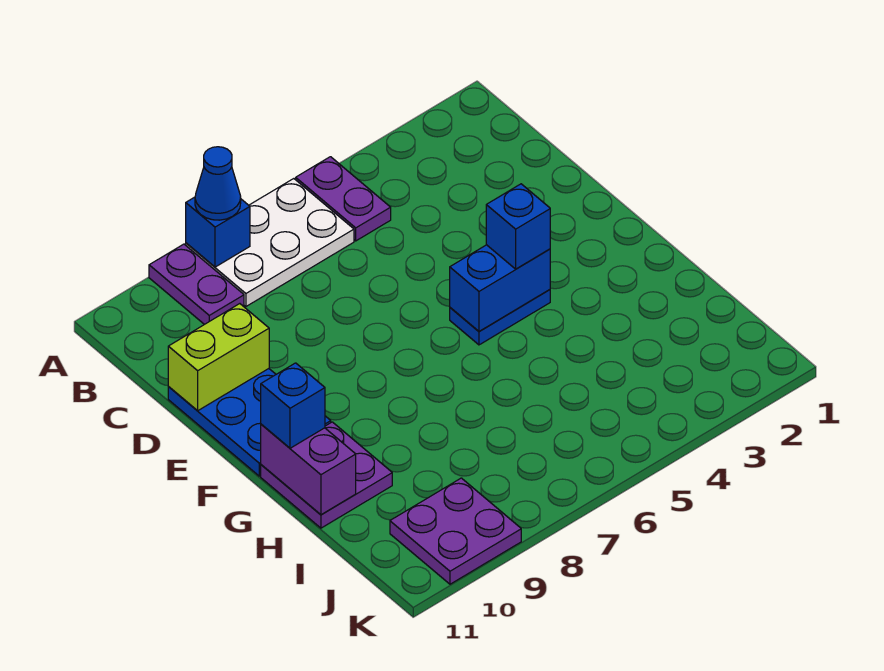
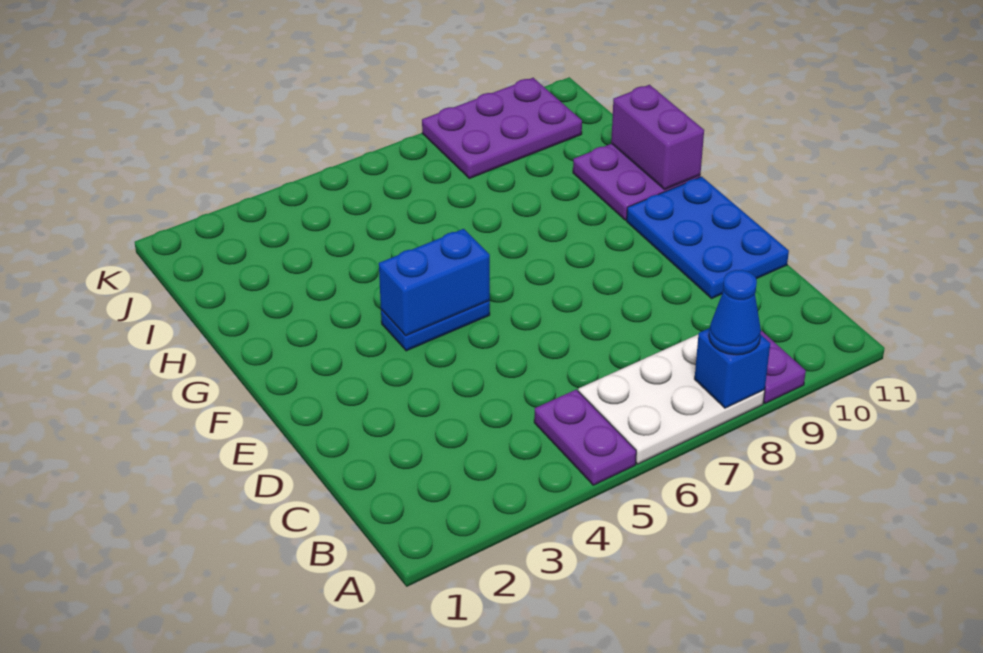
lime 1x2 brick [168,304,269,410] -> none
blue 1x1 brick [486,184,550,269] -> none
blue 1x1 brick [261,363,325,448] -> none
purple 2x2 plate [390,478,521,584] -> purple 2x3 plate [422,78,582,178]

